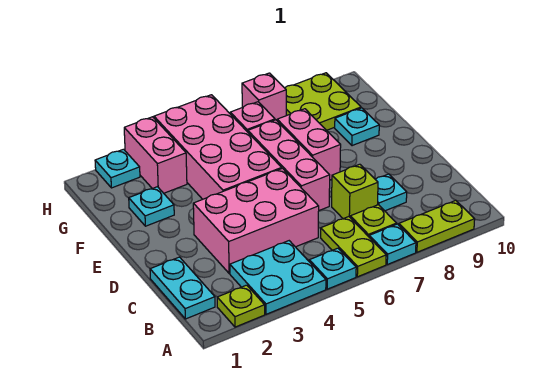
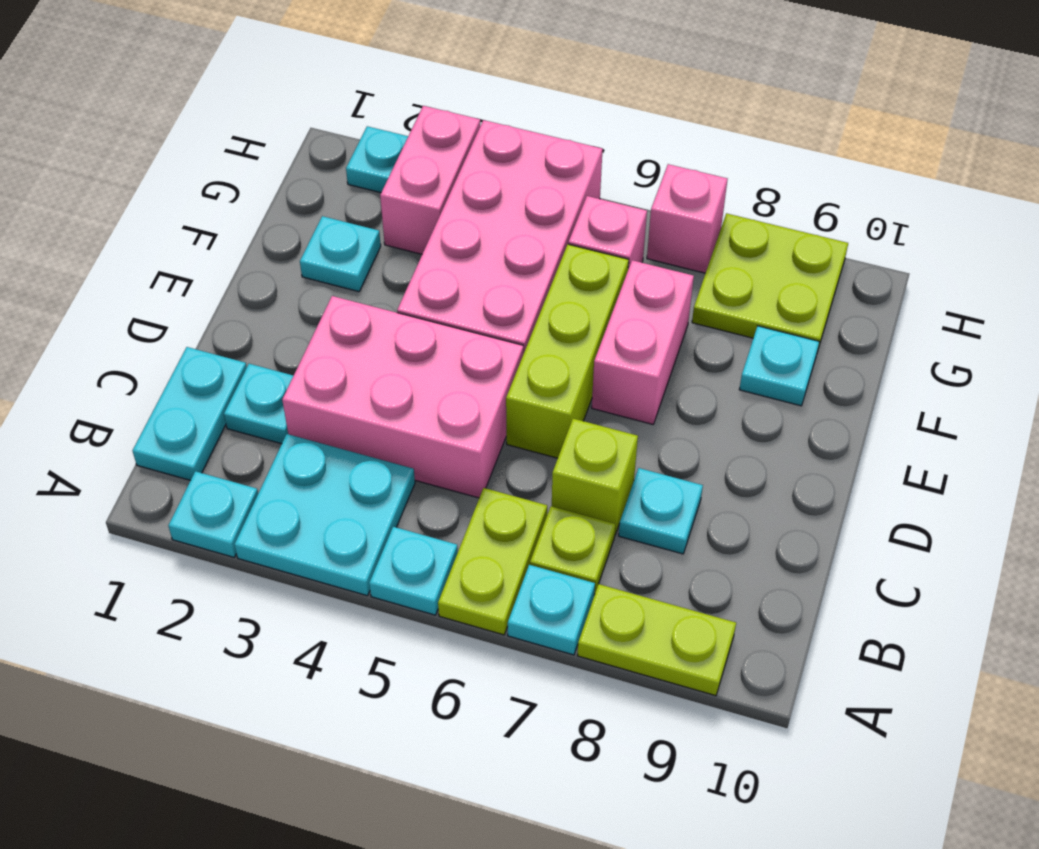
lime 1x1 plate [217,285,265,327] -> cyan 1x1 plate [168,471,258,557]
none -> cyan 1x1 plate [224,364,294,444]
pink 1x3 brick [248,120,330,210] -> lime 1x3 brick [506,244,629,458]

